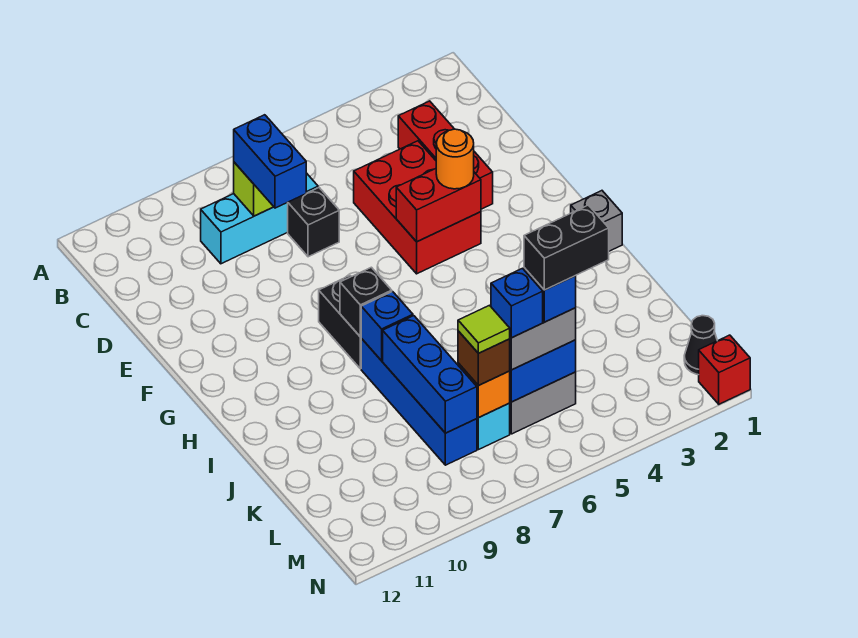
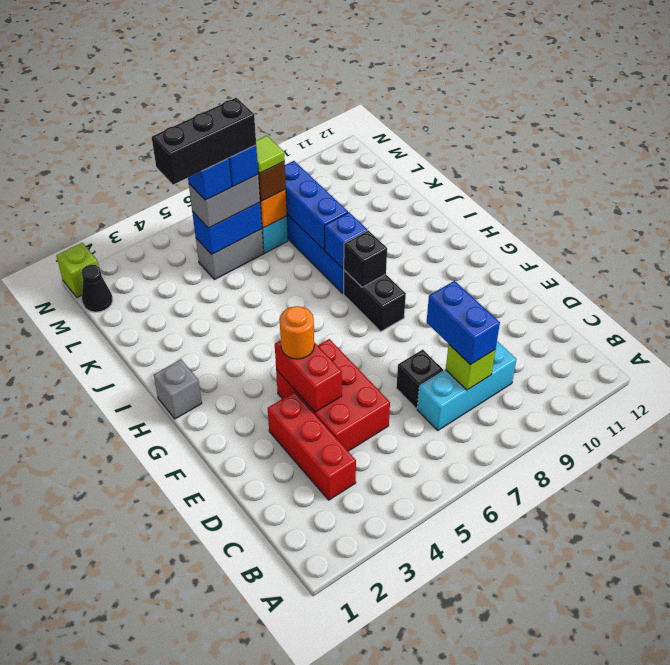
red 1x2 brick [396,169,481,242] -> red 1x2 brick turned to [275,340,342,412]
black 1x2 brick [524,205,609,290] -> black 1x3 brick [152,98,256,185]
red 1x1 brick [699,335,750,404] -> lime 1x1 brick [56,243,98,298]

